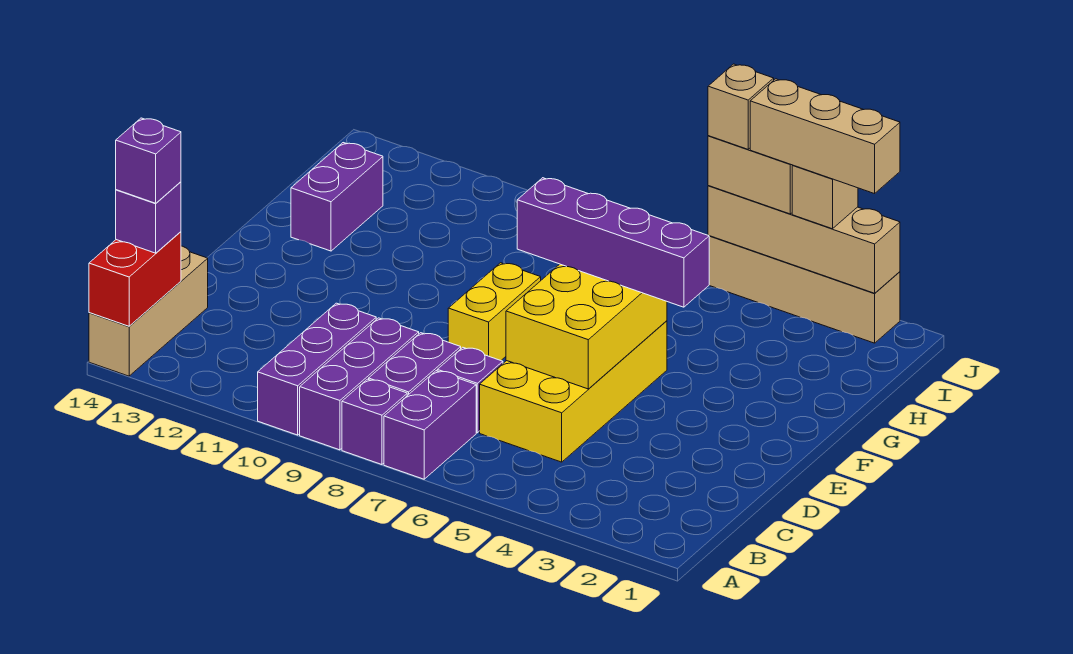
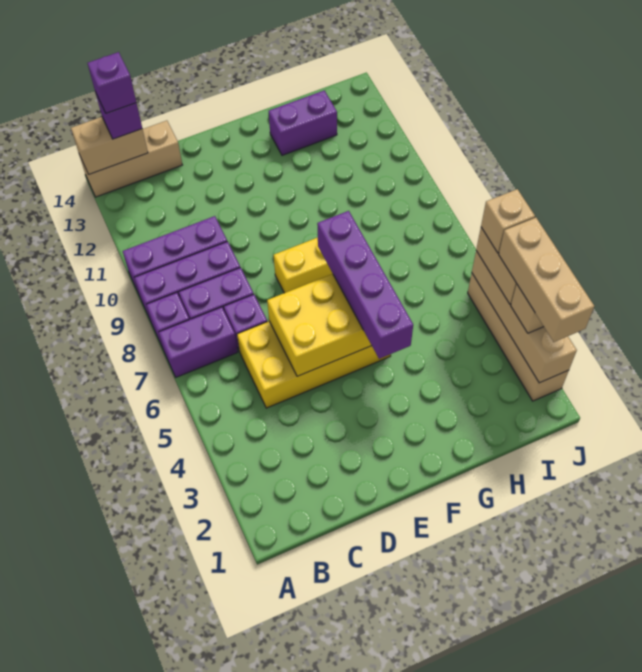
red 1x2 brick [89,232,181,326] -> tan 1x2 brick [71,117,148,174]

